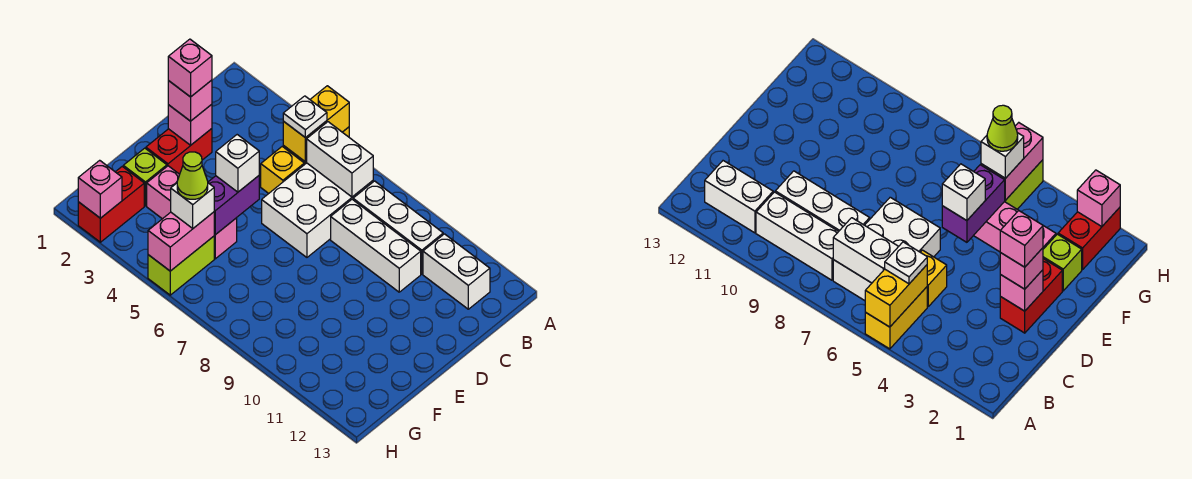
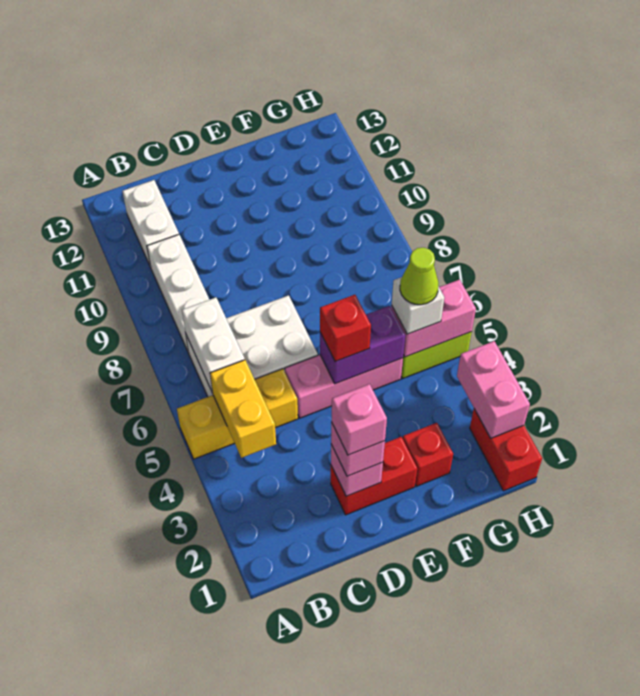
yellow 1x2 brick [283,86,349,162] -> yellow 1x2 brick turned to [210,360,276,458]
white 1x1 plate [283,96,327,138] -> none
white 1x3 brick [331,199,421,292] -> none
white 1x1 brick [216,135,259,192] -> red 1x1 brick [320,295,371,362]
lime 1x1 brick [123,148,167,206] -> red 1x1 brick [403,423,453,486]
pink 1x3 brick [147,166,237,259] -> pink 1x3 brick turned to [285,355,403,418]
red 1x2 brick [78,166,144,242] -> red 1x2 brick turned to [470,409,542,491]
pink 1x1 brick [78,160,122,218] -> pink 1x2 brick [457,341,530,438]

